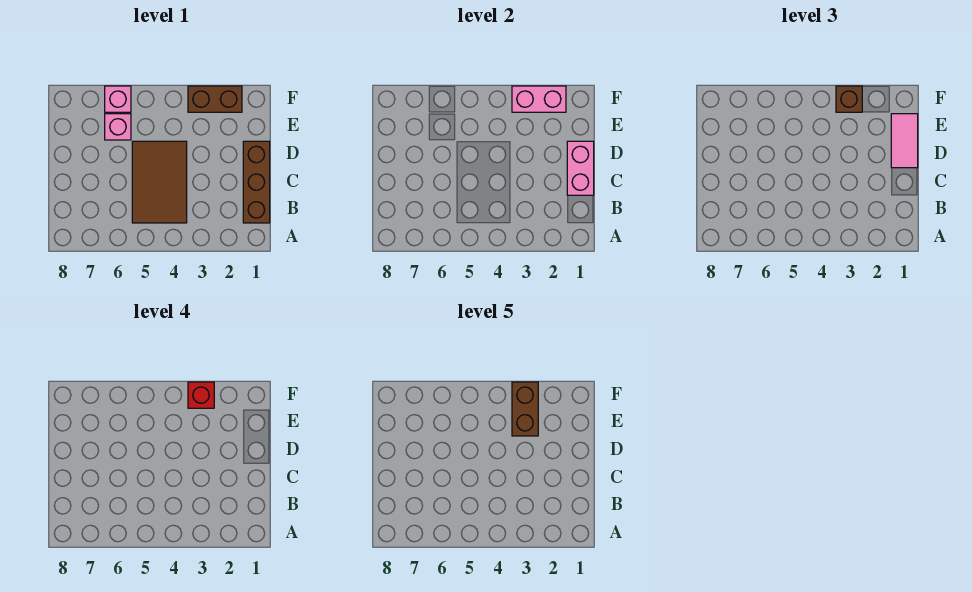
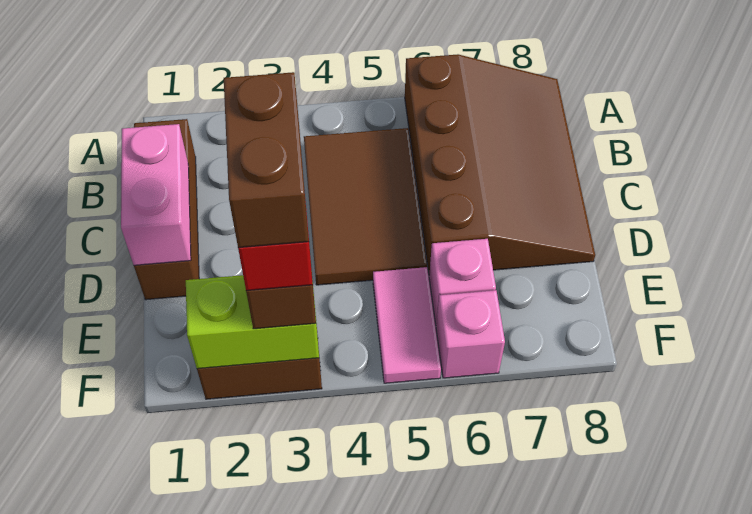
none -> brown 3x4 slope [405,54,595,275]
pink 1x2 tile [891,114,918,168] -> pink 1x2 tile moved to [373,267,441,383]
pink 1x2 brick [512,86,566,112] -> lime 1x2 brick [186,275,319,369]

